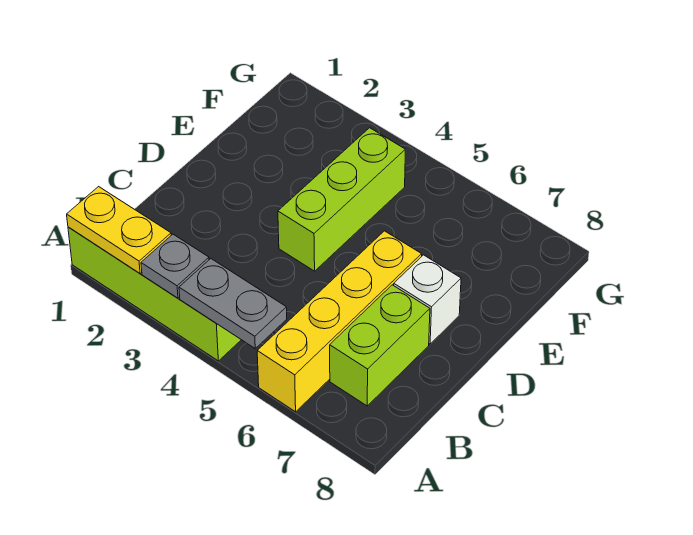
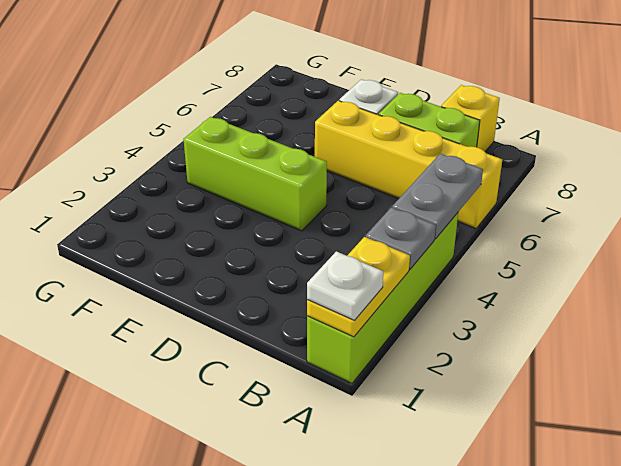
none -> white 1x1 plate [307,251,383,320]
none -> yellow 1x1 brick [441,85,500,151]

